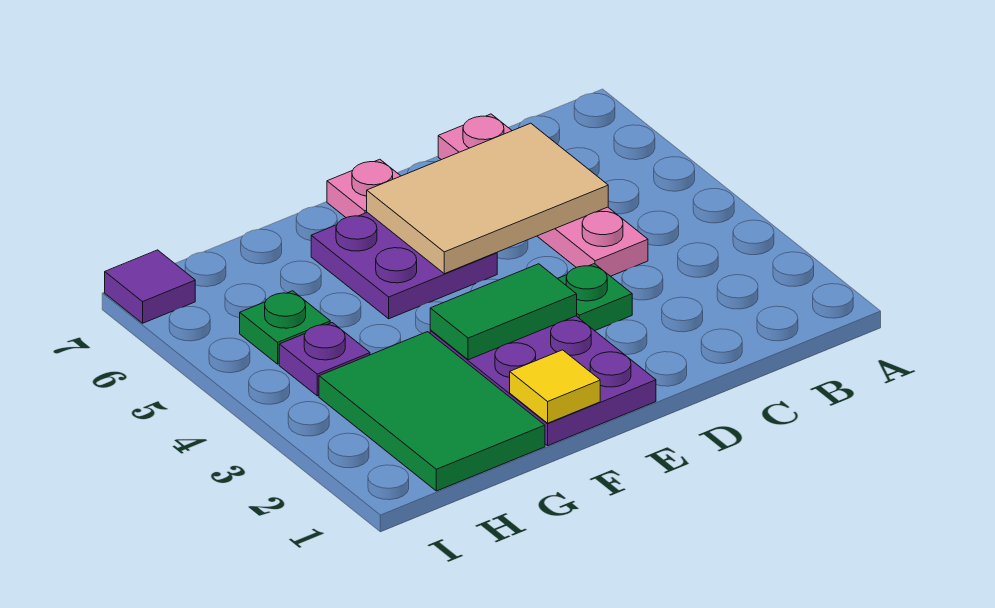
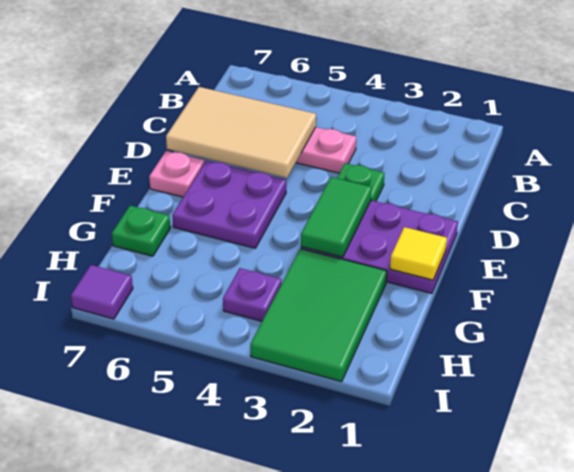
tan 2x3 tile [367,123,608,274] -> tan 2x3 tile turned to [166,87,316,178]
green 2x3 tile [319,332,545,491] -> green 2x3 tile turned to [250,249,387,382]
green 1x1 plate [240,291,330,364] -> green 1x1 plate moved to [112,206,170,256]

